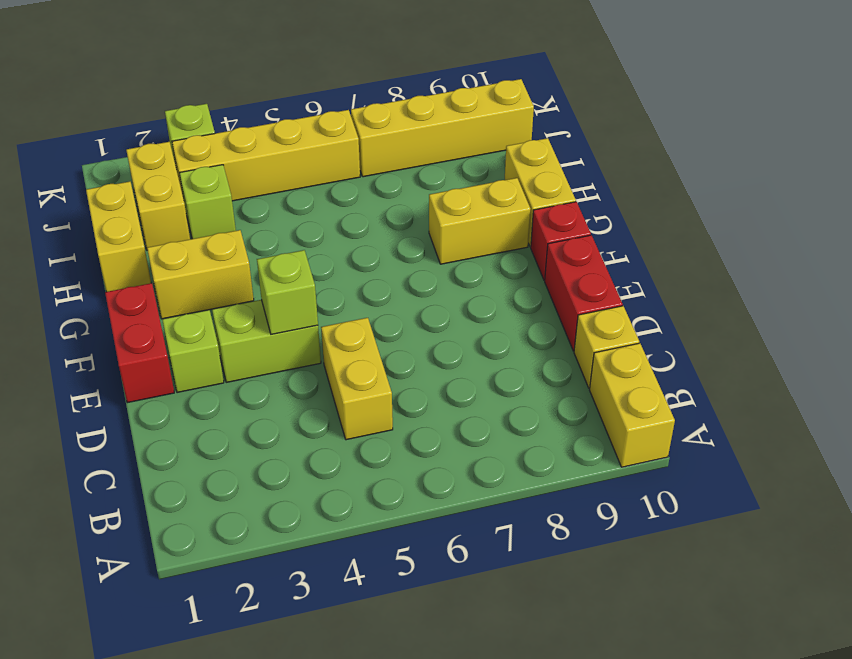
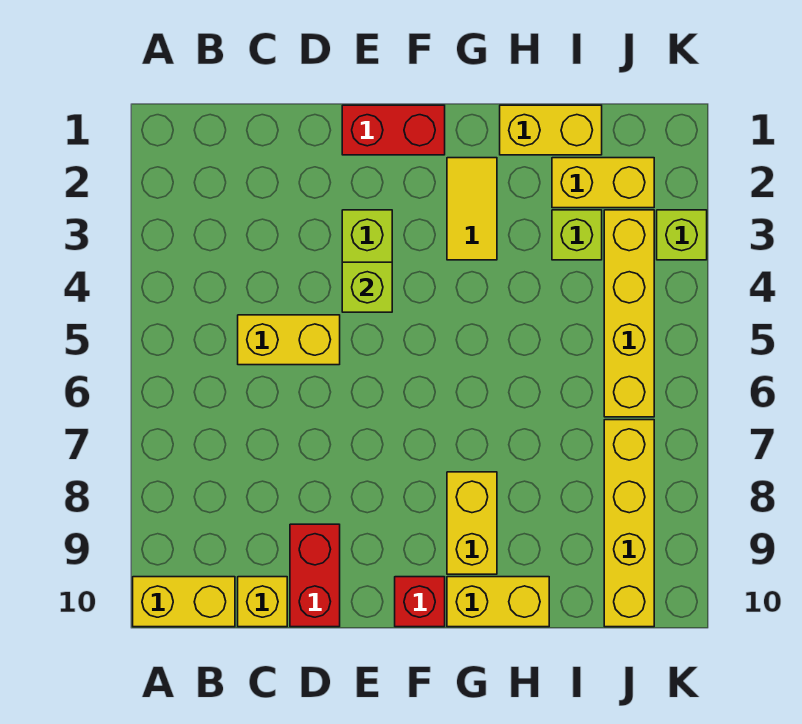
red 1x2 brick [545,235,623,351] -> red 1x2 brick turned to [290,524,340,627]
lime 1x1 brick [162,310,224,393] -> none
yellow 1x2 brick [147,230,254,319] -> yellow 1x2 tile [447,158,497,260]

